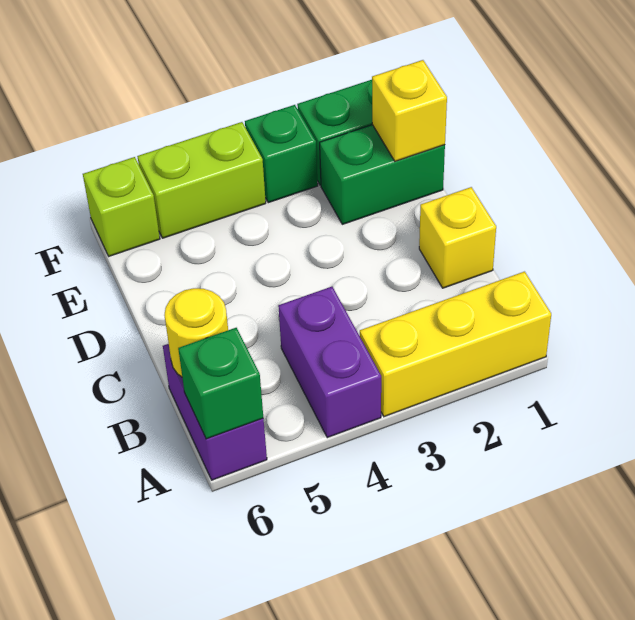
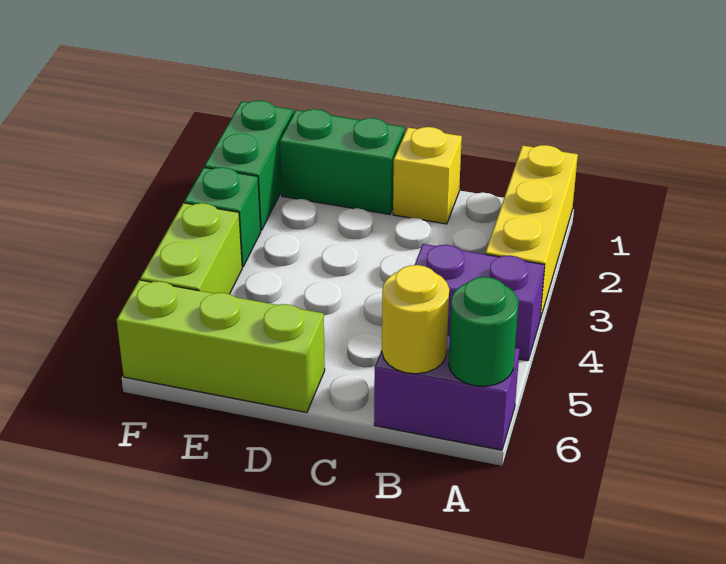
green 1x1 brick [178,328,263,439] -> green 1x1 round brick [448,277,518,386]
green 1x2 brick [320,125,445,224] -> green 1x2 brick turned to [280,109,405,214]
yellow 1x1 brick [372,60,447,161] -> none
lime 1x1 brick [83,157,160,256] -> lime 1x3 brick [117,280,325,412]

